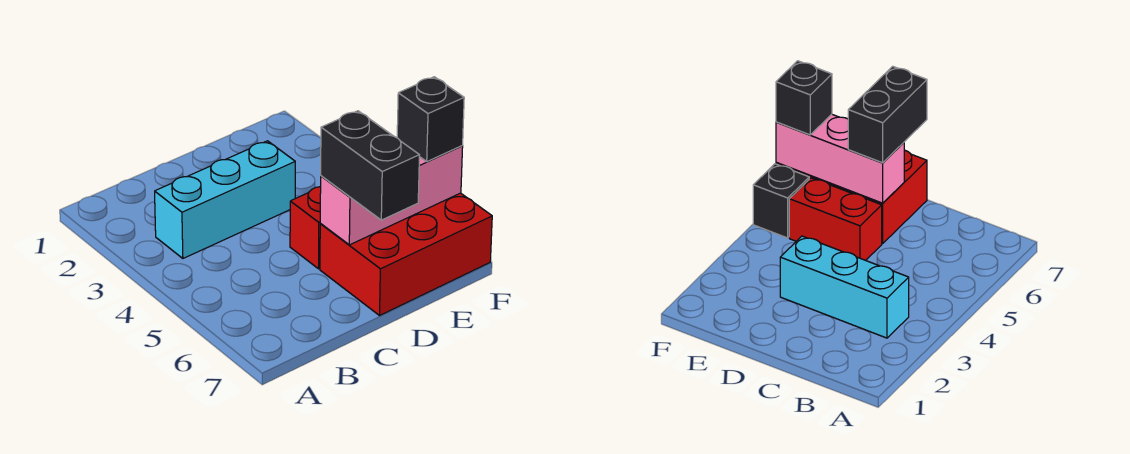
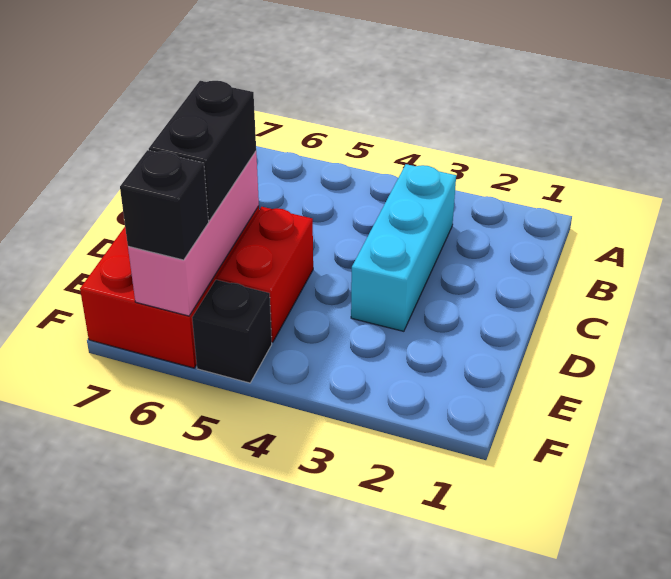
black 1x2 brick [321,111,419,220] -> black 1x2 brick turned to [149,81,256,221]

